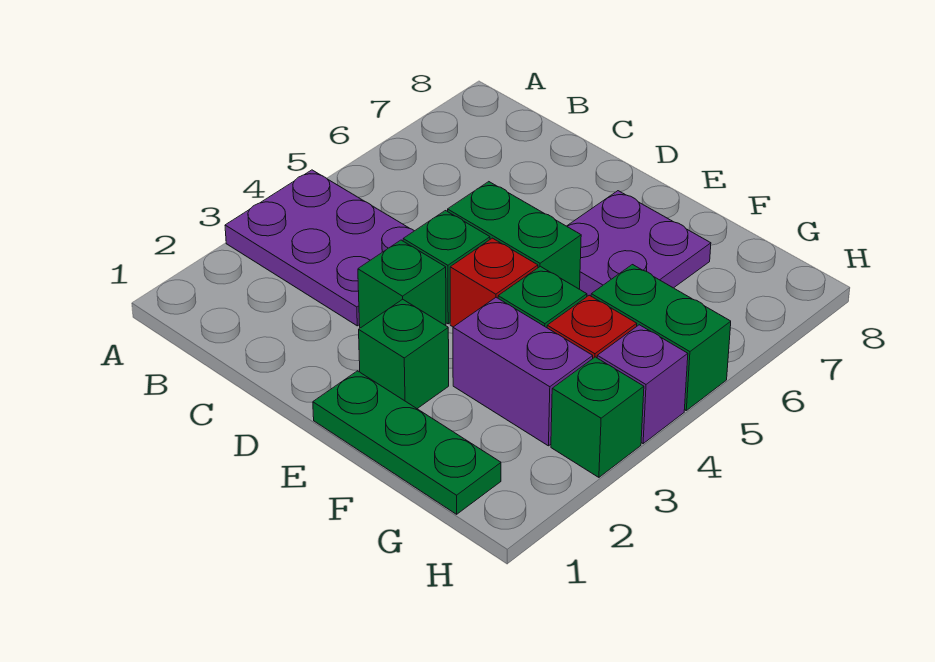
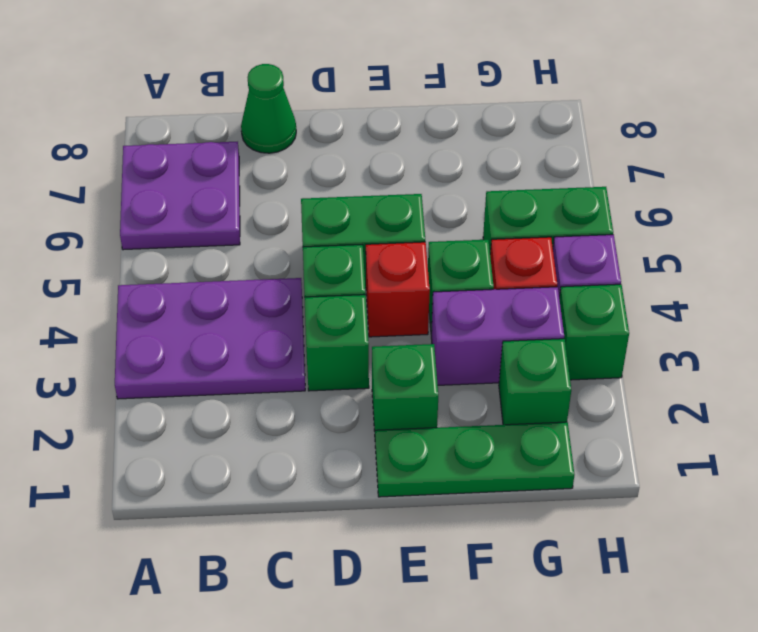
none -> green 1x1 cone [241,64,296,153]
purple 2x2 plate [567,191,711,296] -> purple 2x2 plate moved to [120,142,240,250]
none -> green 1x1 brick [499,339,571,425]

